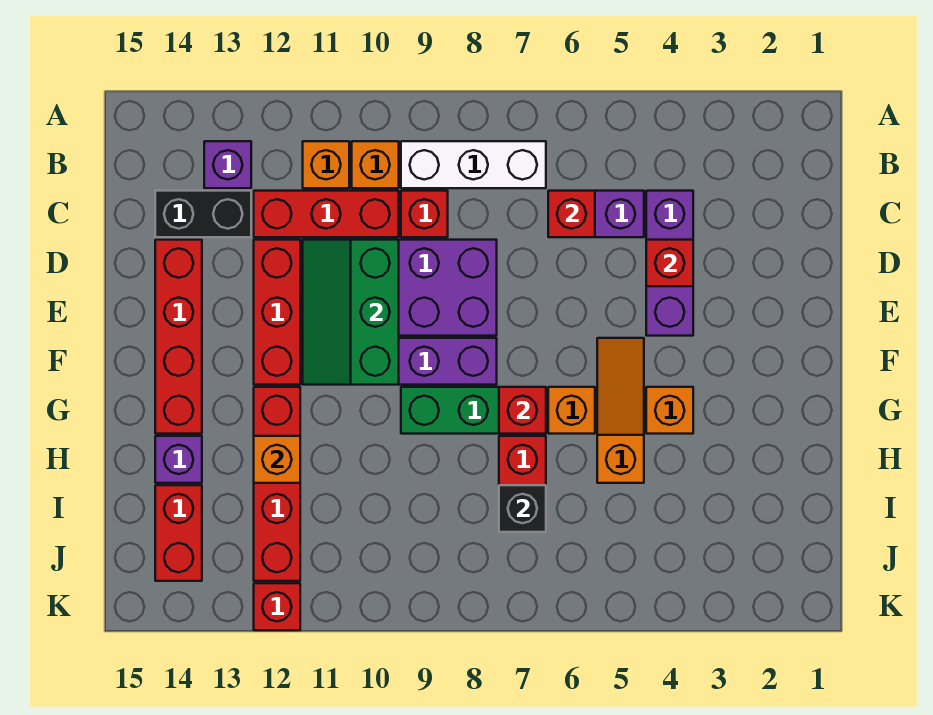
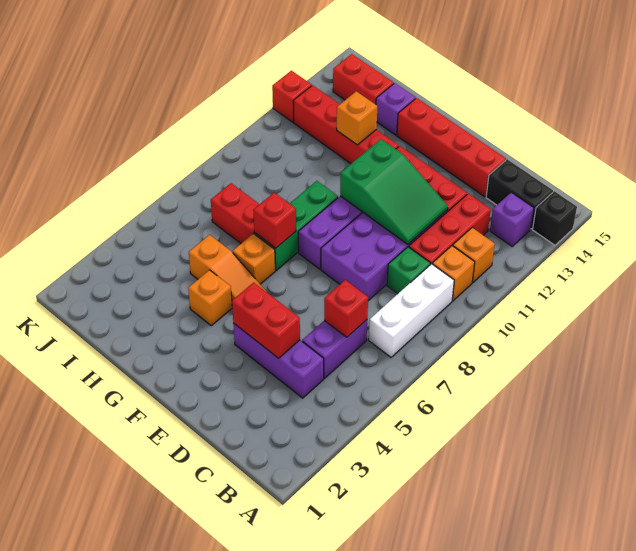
red 1x1 brick [401,191,448,237] -> green 1x1 brick [387,247,430,294]
black 1x2 brick [155,191,251,237] -> black 1x2 brick turned to [486,159,553,229]
red 1x1 brick [646,240,693,286] -> red 1x2 brick [232,282,300,358]
green 2x3 slope [303,240,399,385] -> green 2x3 slope turned to [340,139,448,244]
black 1x1 brick [499,485,546,532] -> black 1x1 brick moved to [533,191,577,245]

